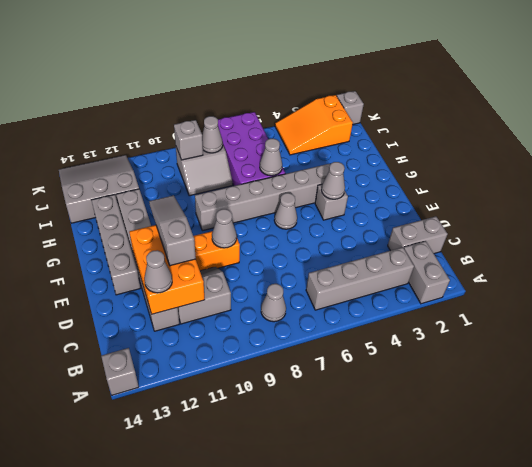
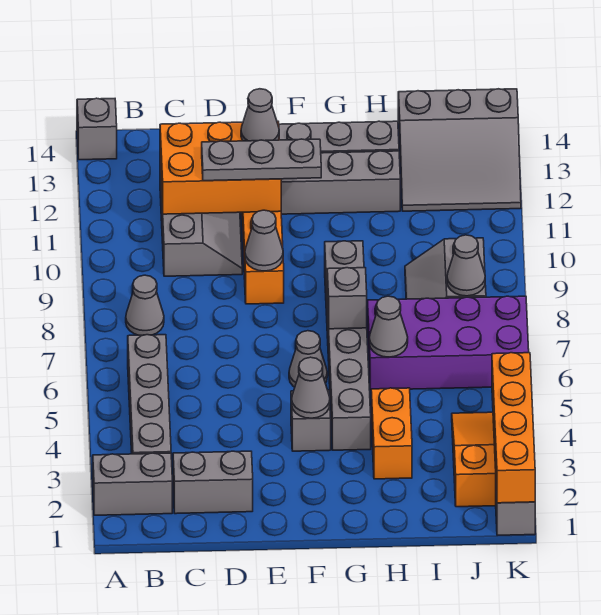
grey 1x2 brick [388,216,448,254] -> grey 1x2 brick turned to [173,451,253,514]
grey 1x1 cone [144,250,172,293] -> grey 1x1 cone moved to [241,89,279,141]
grey 1x3 slope [149,195,196,266] -> grey 1x3 plate [202,139,321,181]
none -> orange 1x2 brick [371,388,412,479]
grey 3x3 slope [59,155,139,223] -> grey 3x3 slope turned to [398,89,521,211]
grey 1x1 brick [174,120,203,160] -> grey 1x1 brick moved to [327,268,367,329]
none -> orange 1x4 brick [492,353,535,503]

